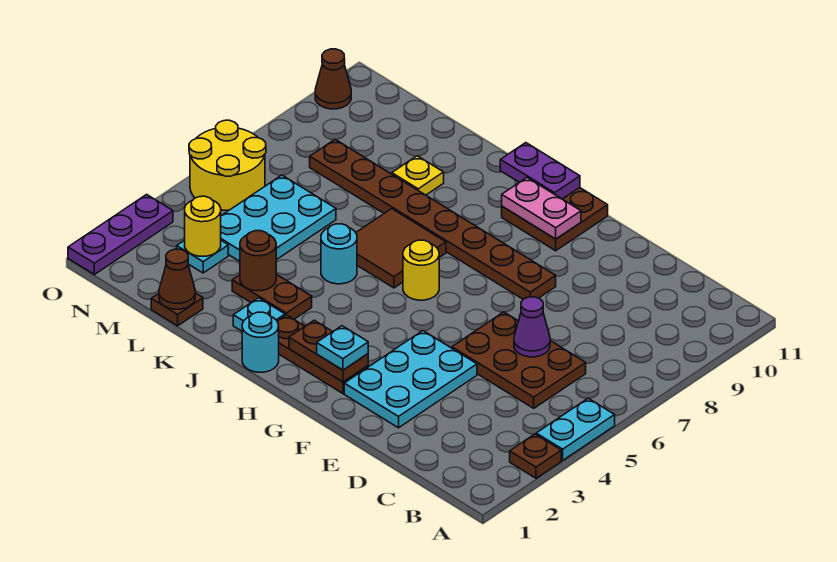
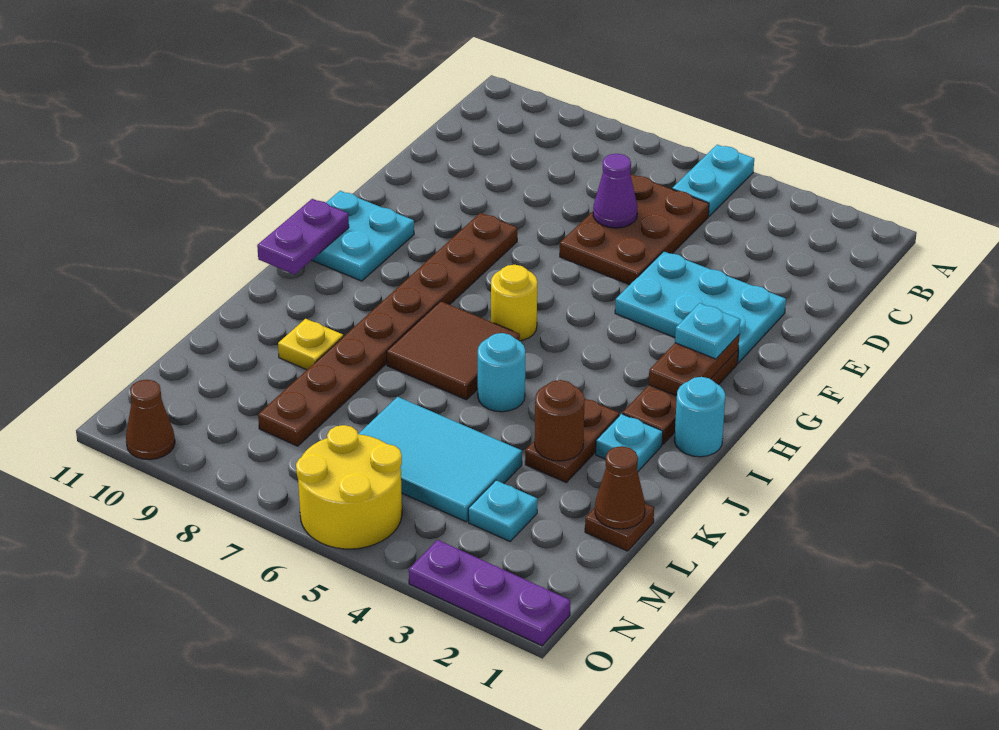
brown 1x1 plate [510,434,561,478] -> none
cyan 1x2 plate [536,398,615,460] -> cyan 1x2 plate turned to [672,145,754,216]
brown 2x2 plate [502,188,608,251] -> cyan 2x2 plate [312,191,414,281]
pink 1x2 plate [502,178,581,239] -> none
cyan 2x3 plate [221,175,336,261] -> cyan 2x3 tile [359,397,522,522]
yellow 1x1 round brick [185,196,221,256] -> none

